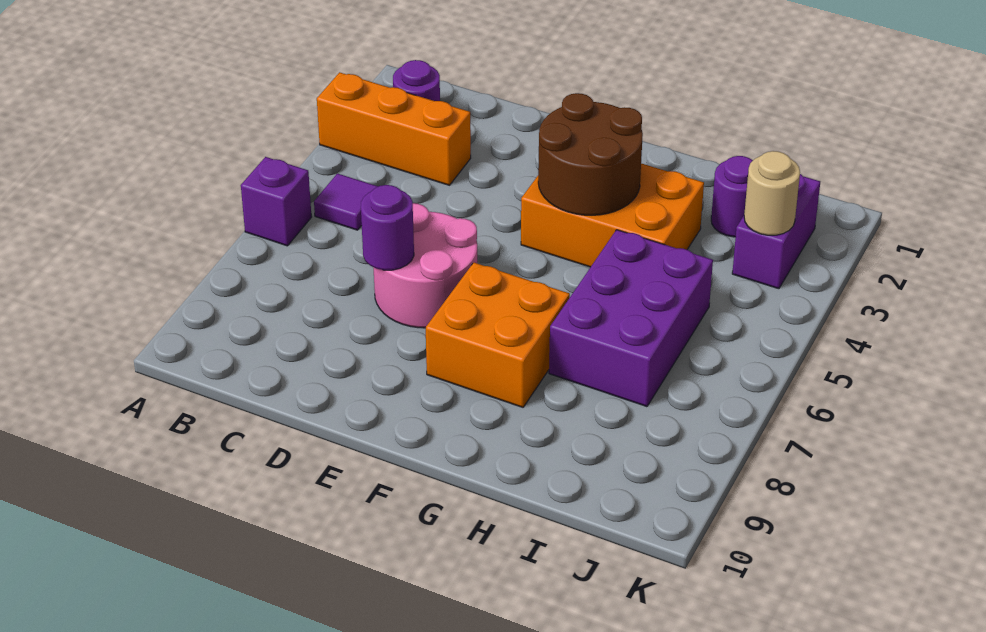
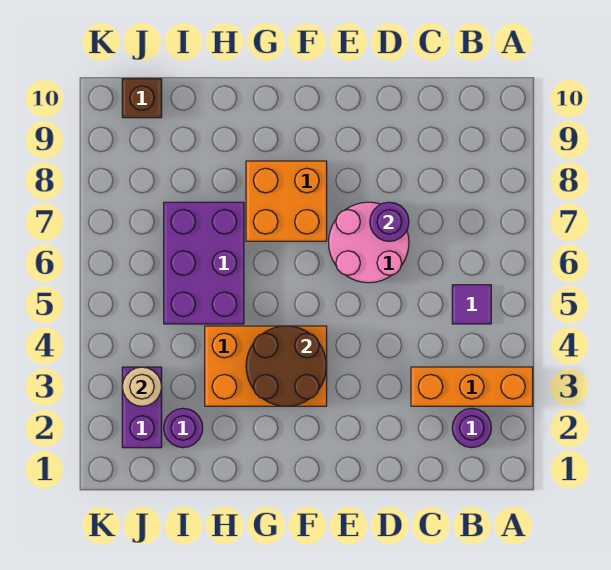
purple 1x1 brick [241,157,312,246] -> none
none -> brown 1x1 brick [122,79,162,118]

